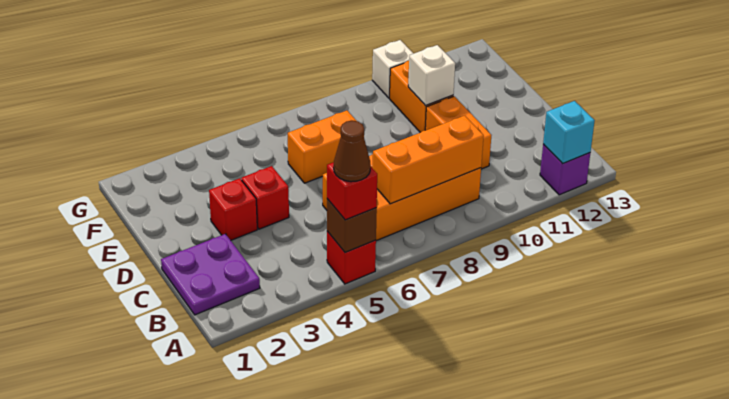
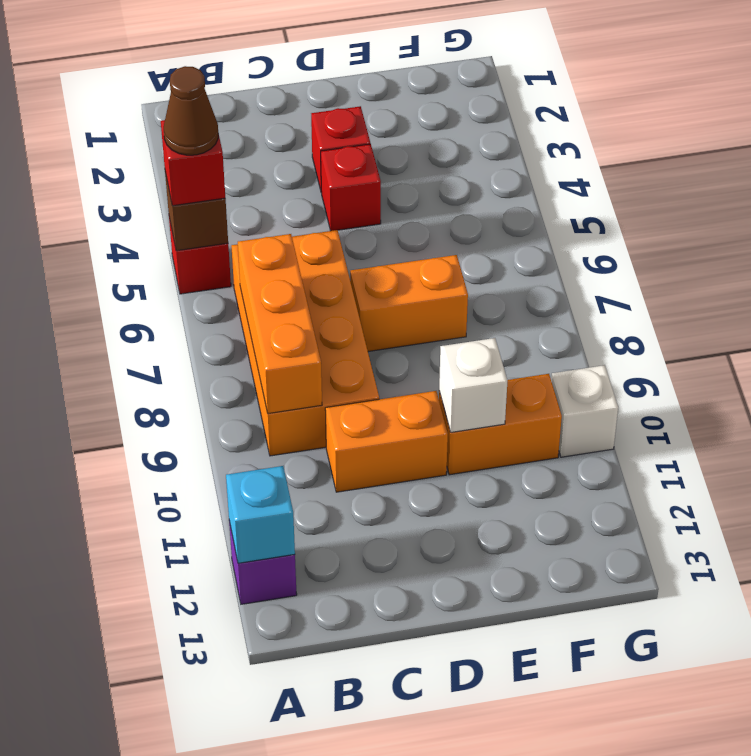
purple 2x2 plate [161,234,260,315] -> none
orange 1x2 brick [288,111,356,183] -> orange 1x2 brick turned to [350,255,468,351]

